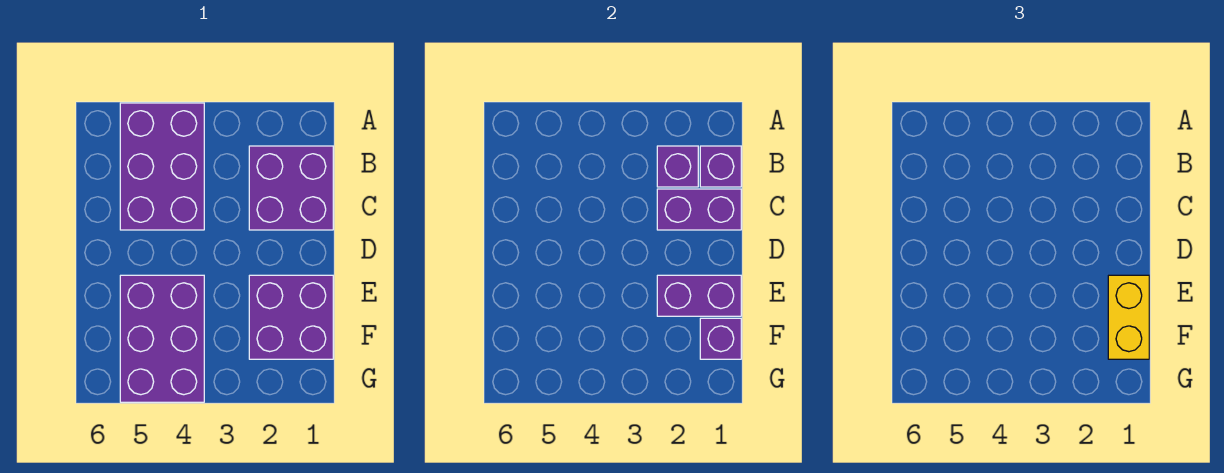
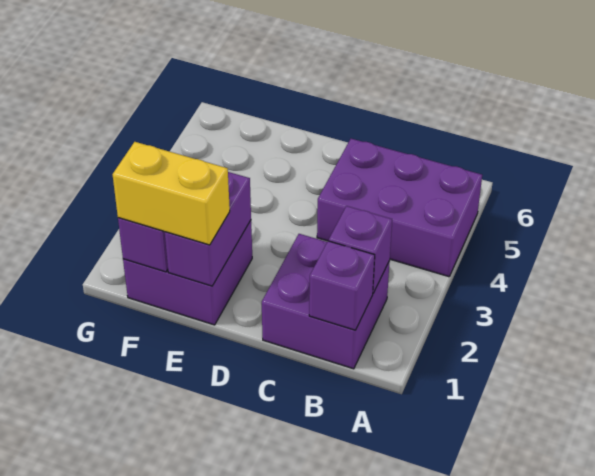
purple 1x2 brick [657,189,741,230] -> none
purple 2x3 brick [120,275,204,402] -> none

